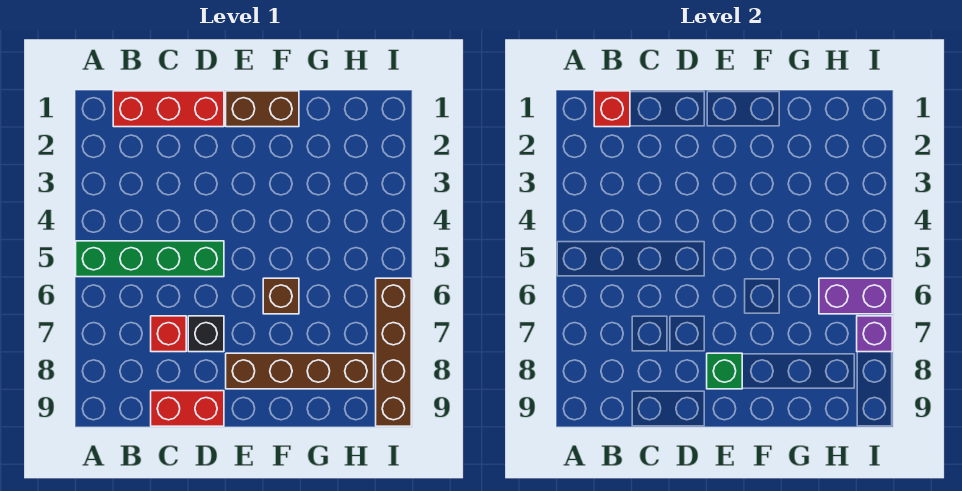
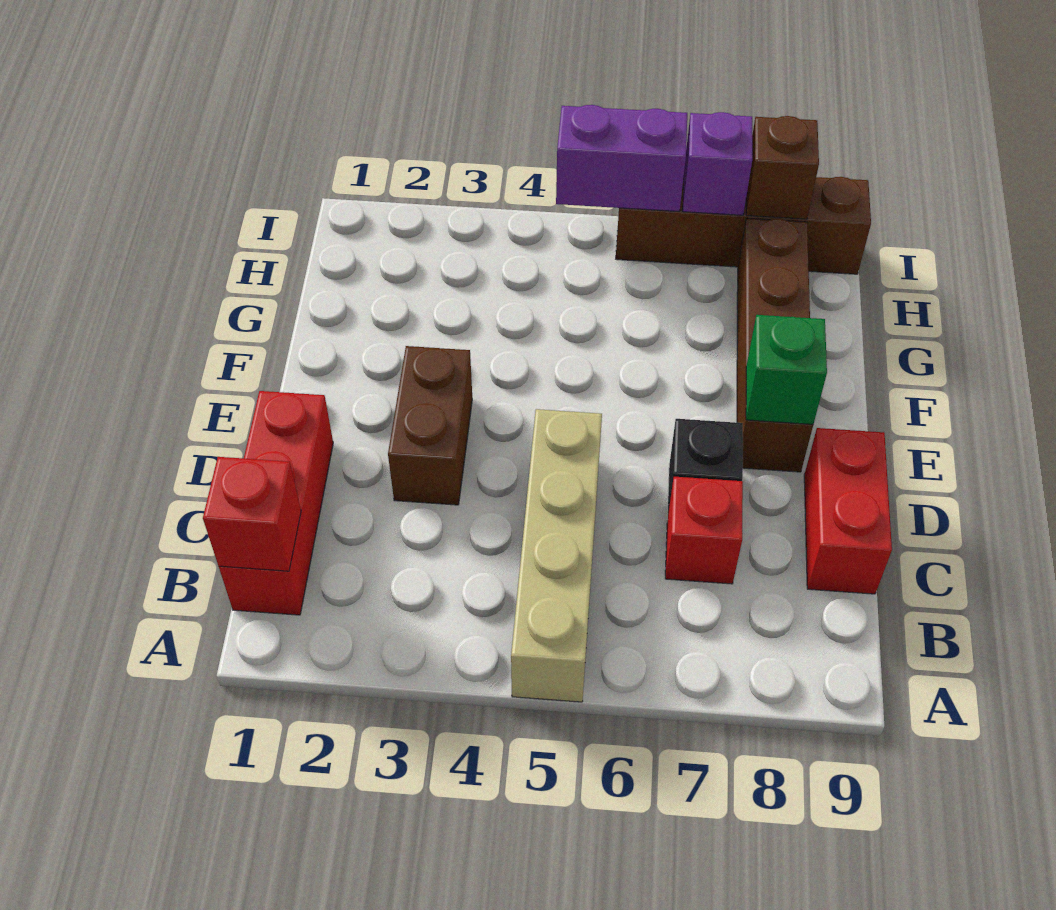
green 1x4 brick [76,241,224,277] -> tan 1x4 brick [511,409,602,702]
brown 1x2 brick [226,91,299,127] -> brown 1x2 brick moved to [388,346,472,505]
brown 1x1 brick [263,278,299,314] -> brown 1x1 brick moved to [746,116,819,219]
purple 1x2 brick [819,278,892,314] -> purple 1x2 brick turned to [556,105,687,211]

